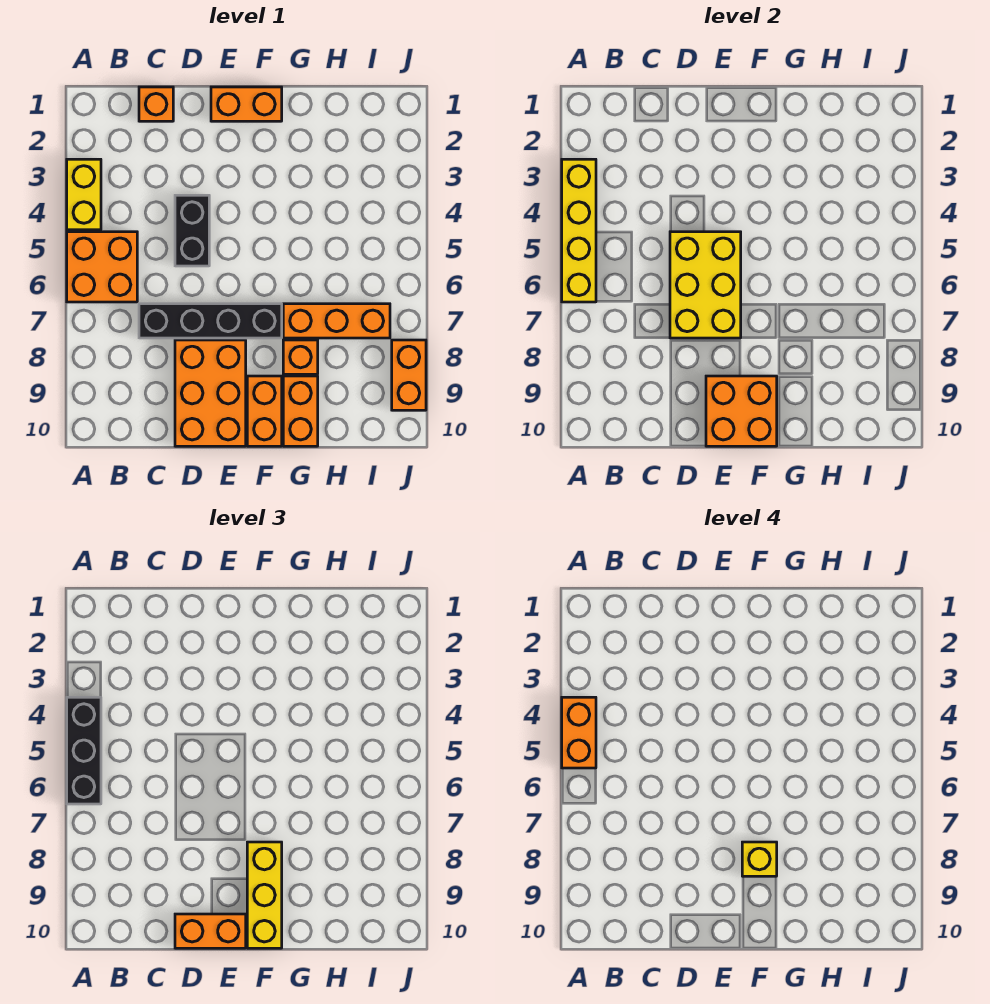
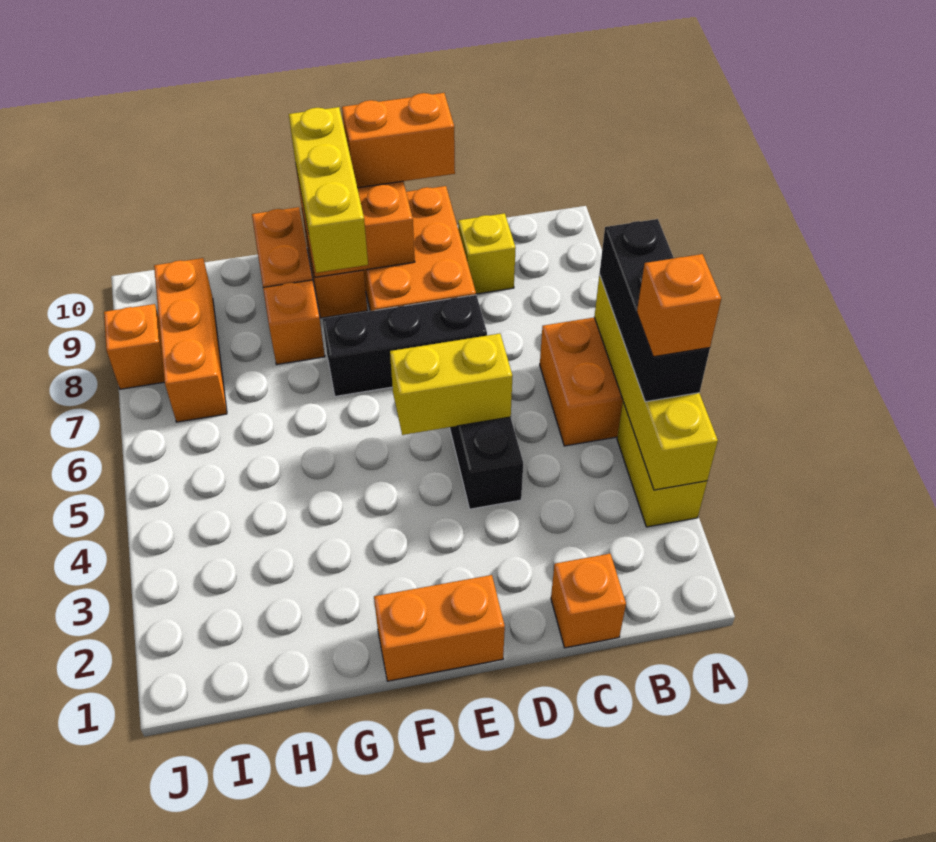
orange 1x2 brick [562,697,596,768] -> orange 1x1 brick [637,254,721,357]
black 1x4 brick [139,304,282,338] -> black 1x3 brick [322,295,487,396]
yellow 2x3 brick [670,232,741,338] -> yellow 1x2 brick [390,334,513,435]
yellow 1x1 brick [742,842,777,876] -> yellow 1x1 brick moved to [458,213,516,294]
orange 1x3 brick [283,304,390,338] -> orange 1x3 brick turned to [154,258,227,422]
orange 1x2 brick [392,340,426,410] -> orange 1x1 brick [104,304,165,389]

